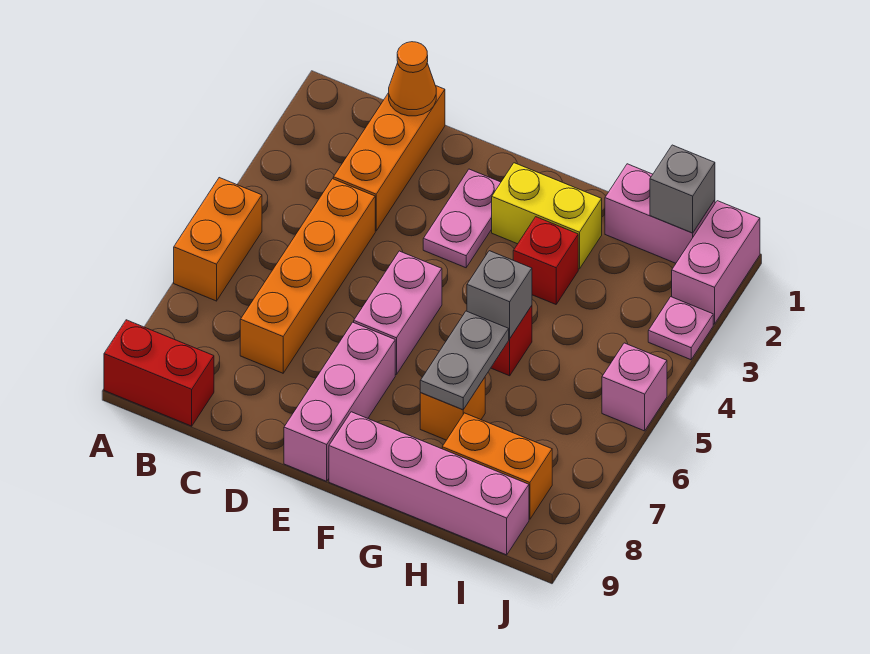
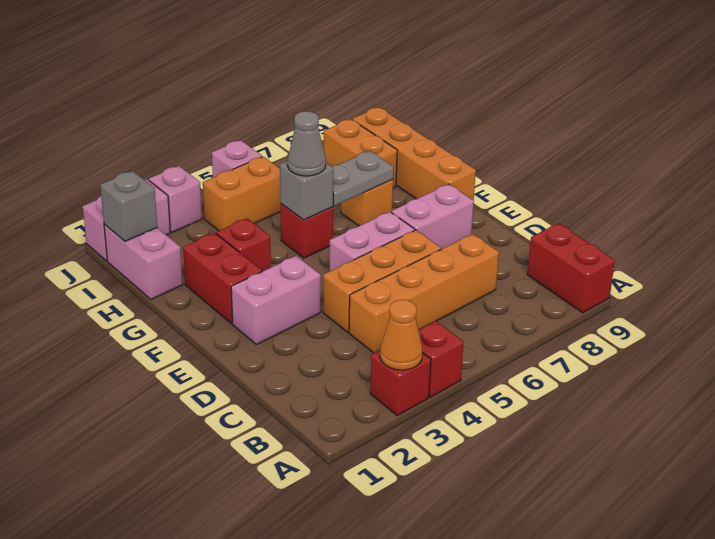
none -> red 1x1 brick [370,350,431,416]
none -> red 1x1 brick [418,321,464,397]
orange 1x2 brick [174,178,262,301] -> orange 1x2 brick moved to [203,157,281,231]
orange 1x3 brick [333,85,445,231] -> orange 1x3 brick moved to [323,230,441,332]
orange 1x1 cone [389,42,436,116] -> orange 1x1 cone moved to [380,300,422,370]
pink 1x2 plate [423,169,501,268] -> pink 1x2 brick [231,256,321,345]
pink 1x3 brick [284,322,395,481] -> pink 1x2 brick [391,184,474,249]
yellow 1x2 brick [492,163,602,269] -> red 1x2 brick [183,233,262,324]
pink 1x4 brick [329,412,529,555] -> orange 1x4 brick [352,107,476,200]
none -> grey 1x1 cone [288,111,326,176]
pink 1x1 plate [648,297,713,360] -> pink 1x1 brick [149,166,202,232]

